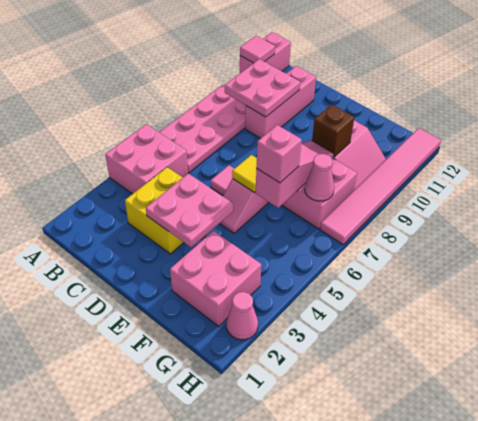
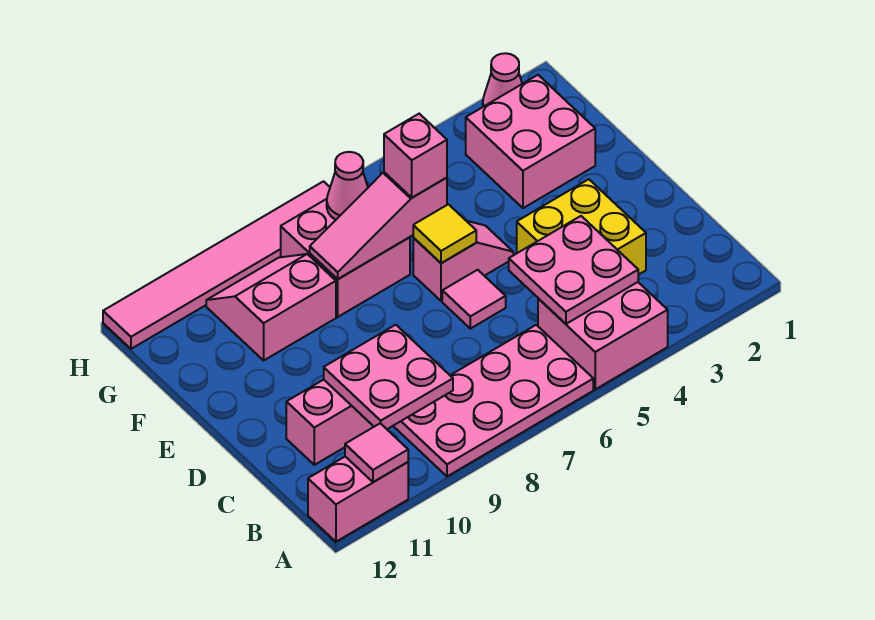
pink 2x2 plate [146,174,233,248] -> pink 2x2 plate moved to [509,216,638,324]
brown 1x1 brick [312,105,354,157] -> none

